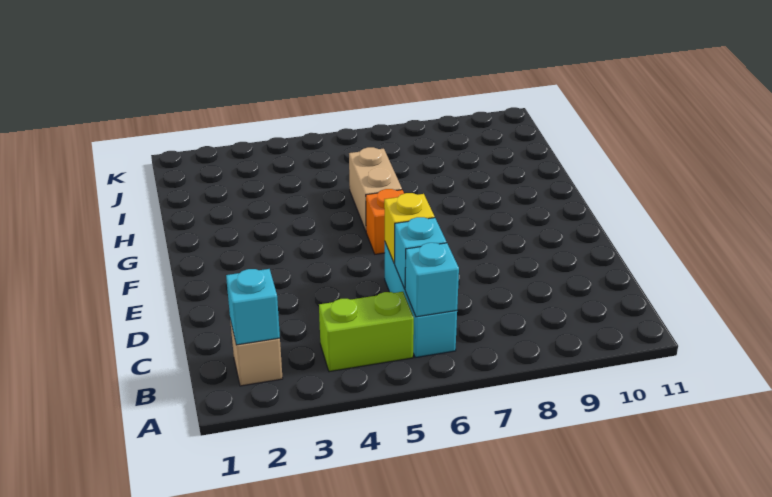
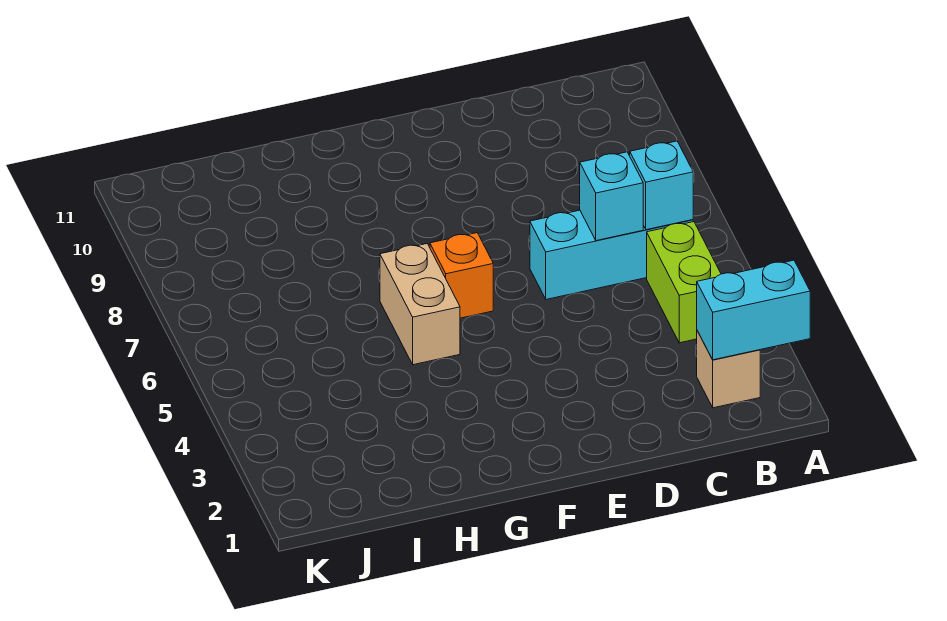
cyan 1x1 brick [226,269,280,345] -> cyan 1x2 brick [697,260,810,360]
yellow 1x1 brick [384,193,435,264] -> none
tan 1x2 brick [349,147,402,231] -> tan 1x2 brick turned to [380,244,460,365]

